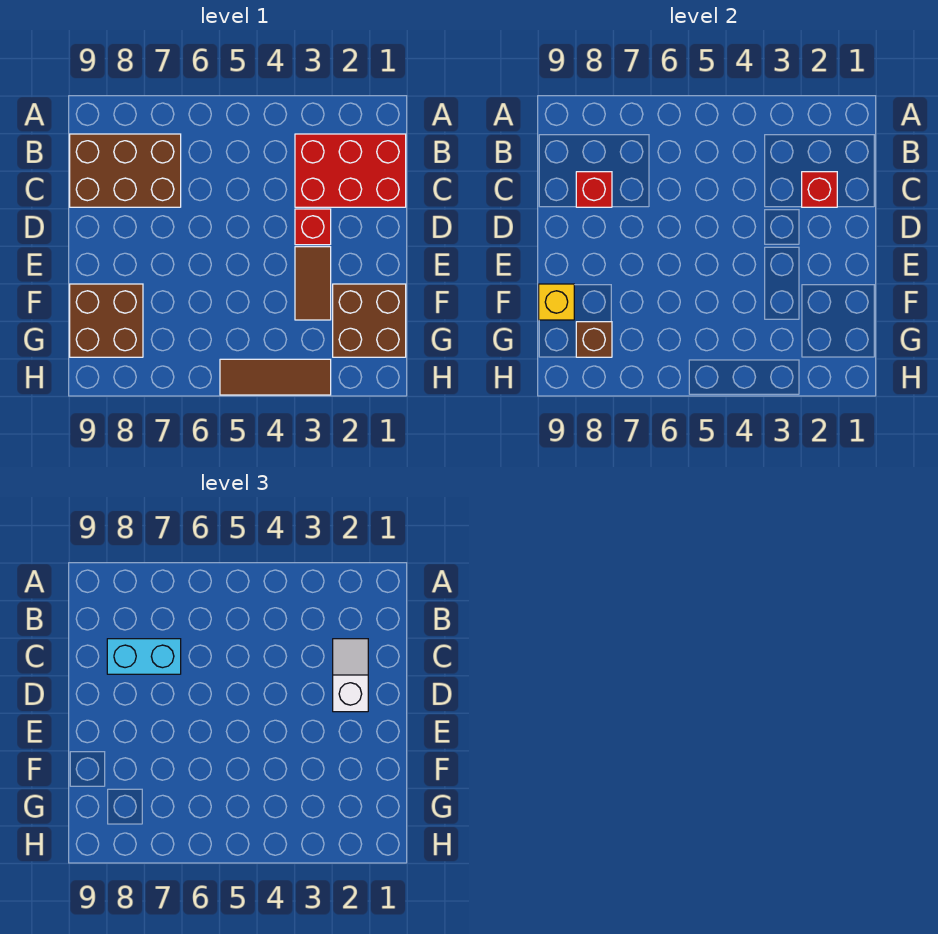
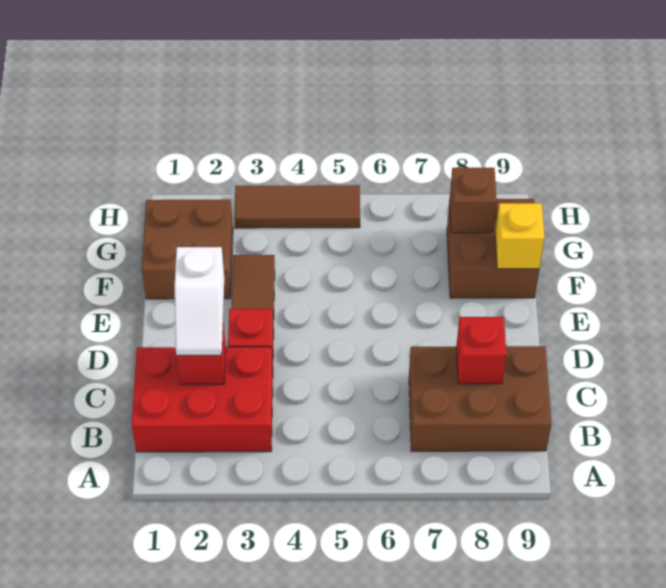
cyan 1x2 brick [107,639,181,674] -> none

